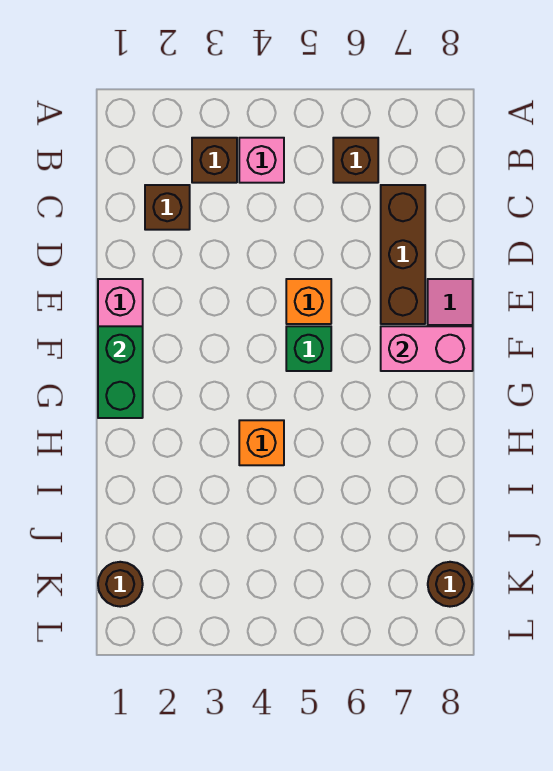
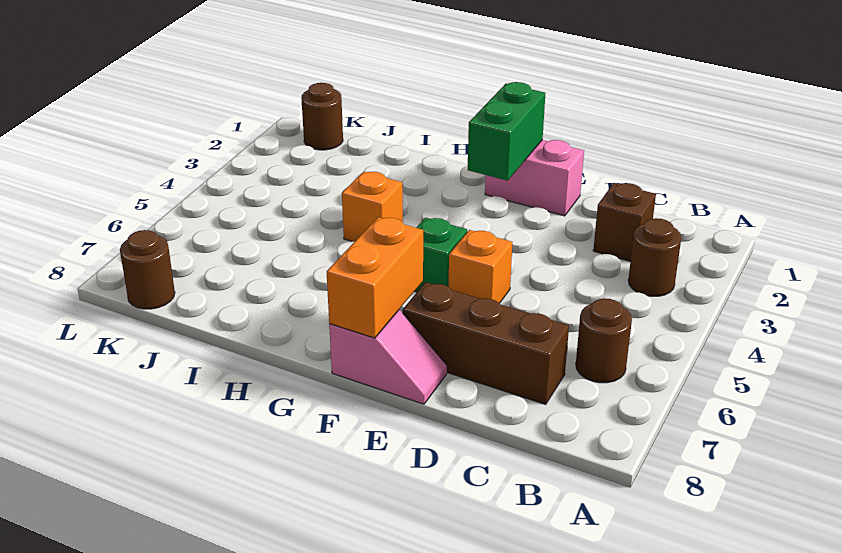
brown 1x1 brick [192,138,237,183] -> brown 1x1 round brick [628,218,681,296]
pink 1x1 brick [239,138,284,183] -> none
brown 1x1 brick [333,138,378,183] -> brown 1x1 round brick [576,298,632,383]
green 1x2 brick [98,326,143,418] -> green 1x2 brick turned to [467,82,545,181]
pink 1x2 brick [381,326,473,371] -> orange 1x2 brick [327,217,423,338]

